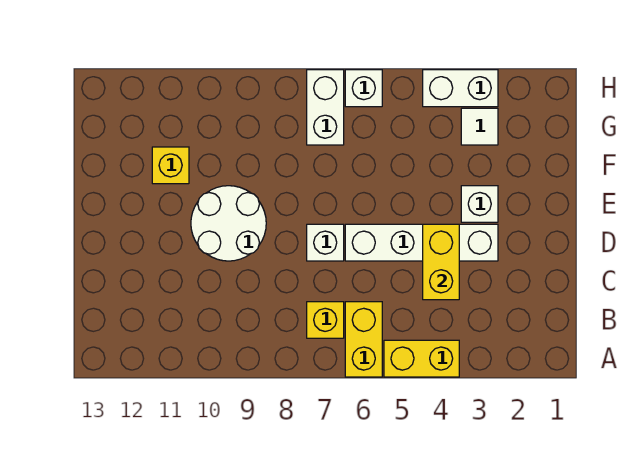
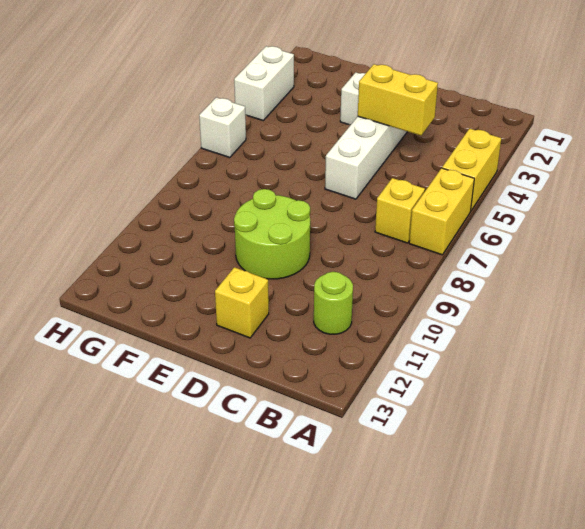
yellow 1x2 brick [345,302,382,377] -> yellow 1x2 brick turned to [409,168,474,255]
none -> lime 1x1 round brick [314,272,353,334]
white 1x1 brick [307,224,344,261] -> none
white 2x2 round brick [191,186,266,261] -> lime 2x2 round brick [234,189,310,279]
yellow 1x1 brick [152,147,189,184] -> yellow 1x1 brick moved to [215,267,269,338]
white 1x1 tile [461,108,498,145] -> none
white 1x2 brick [307,70,344,145] -> none

